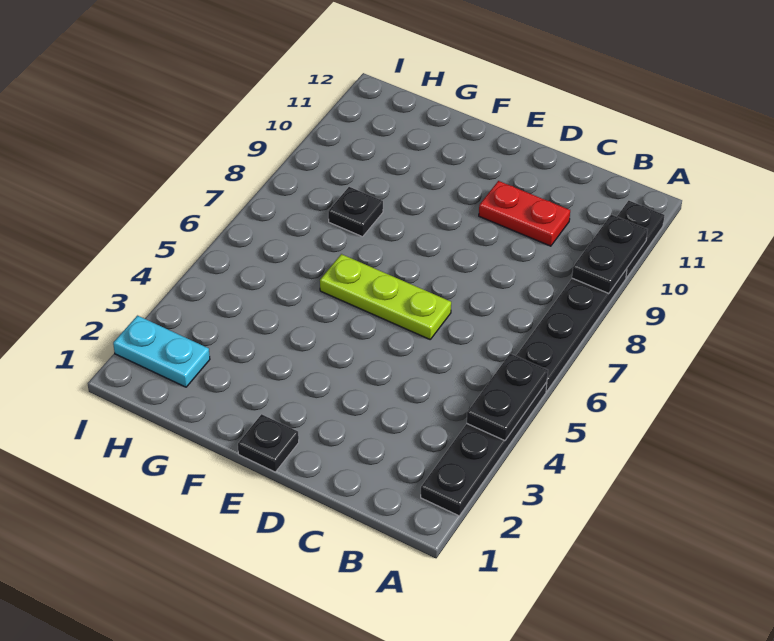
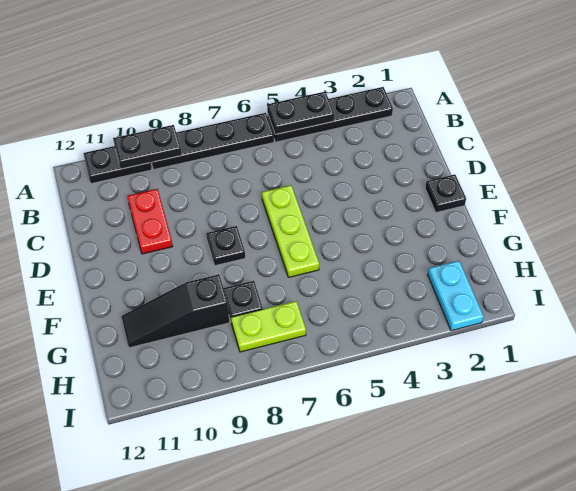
none -> black 1x1 plate [206,226,245,266]
none -> black 1x3 slope [122,274,229,348]
none -> lime 1x2 plate [231,301,306,352]

